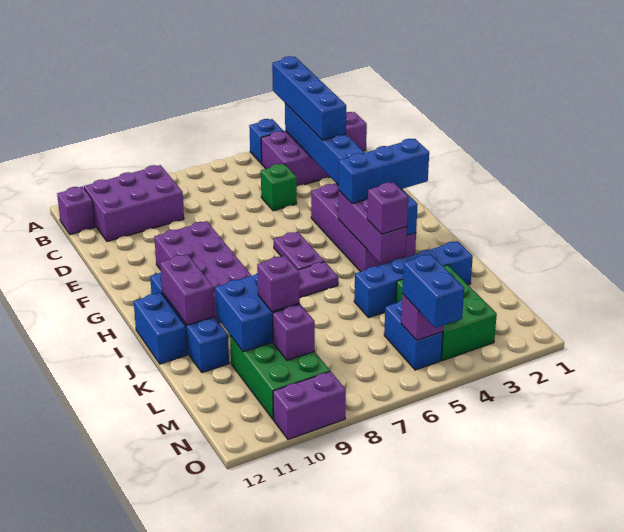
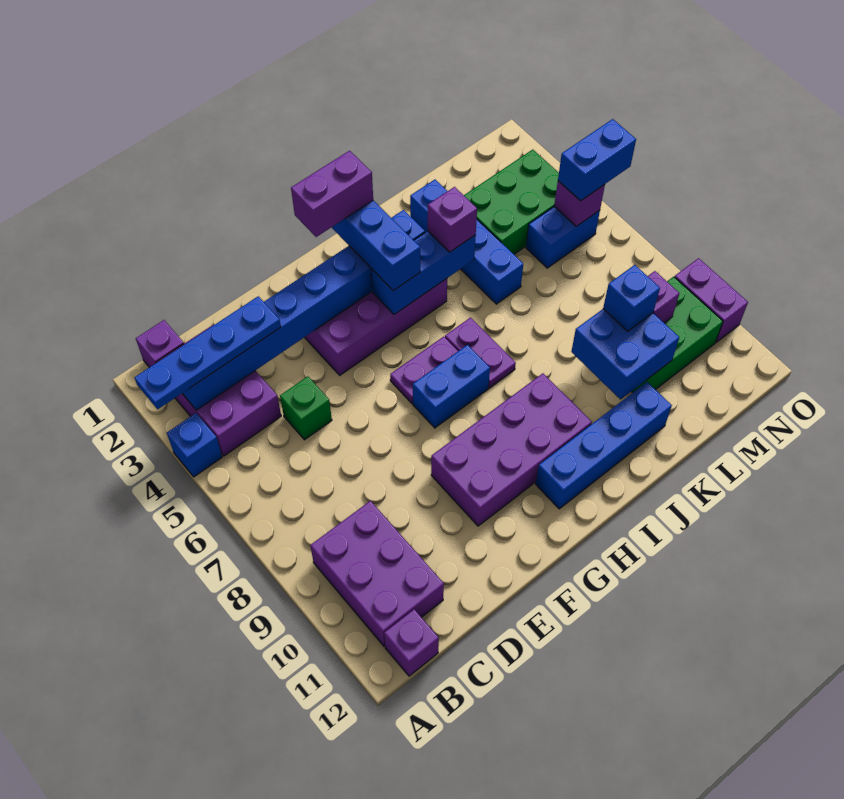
blue 1x4 brick [272,56,346,140] -> blue 1x4 plate [134,296,281,409]
purple 1x3 brick [338,191,407,264] -> blue 1x3 brick [371,231,476,314]
purple 1x2 brick [160,254,214,325] -> purple 1x2 brick moved to [291,151,373,237]
blue 1x2 brick [134,293,187,364] -> blue 1x2 brick moved to [413,345,490,428]
purple 1x1 brick [257,256,300,312] -> blue 1x1 brick [603,265,660,331]

